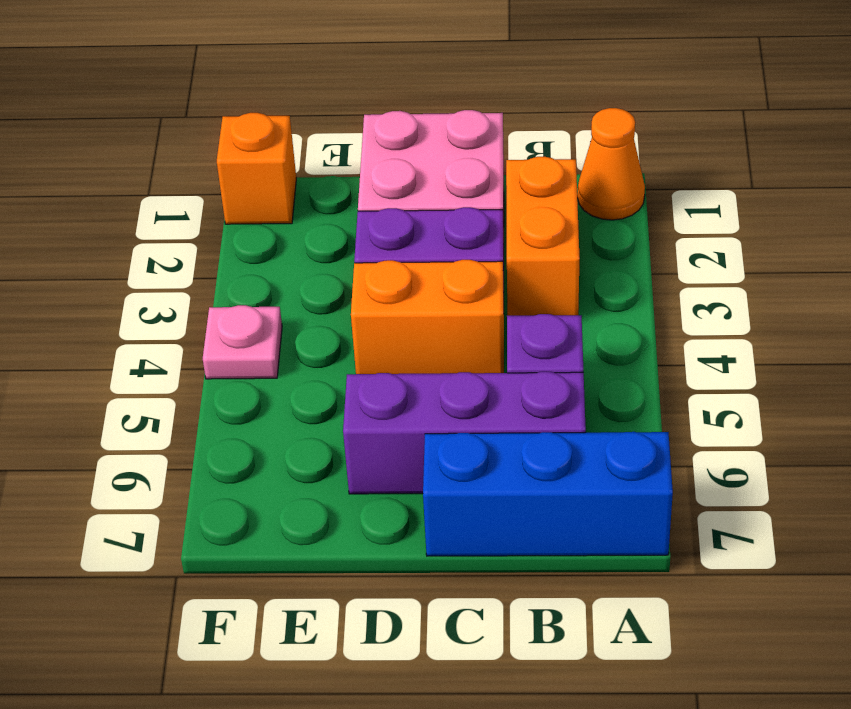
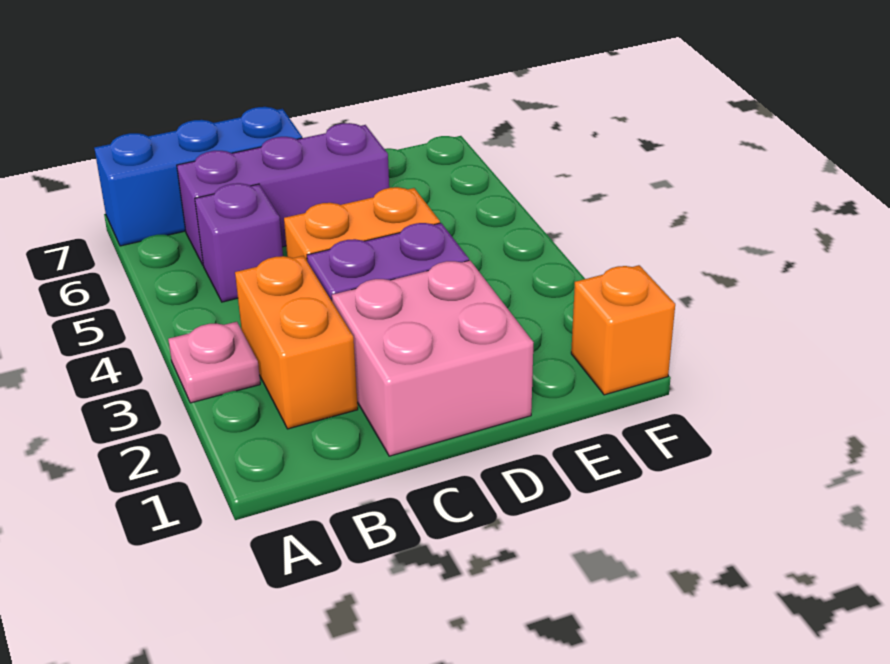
orange 1x1 cone [577,108,645,220] -> none
pink 1x1 plate [203,305,282,379] -> pink 1x1 plate moved to [168,322,260,403]

